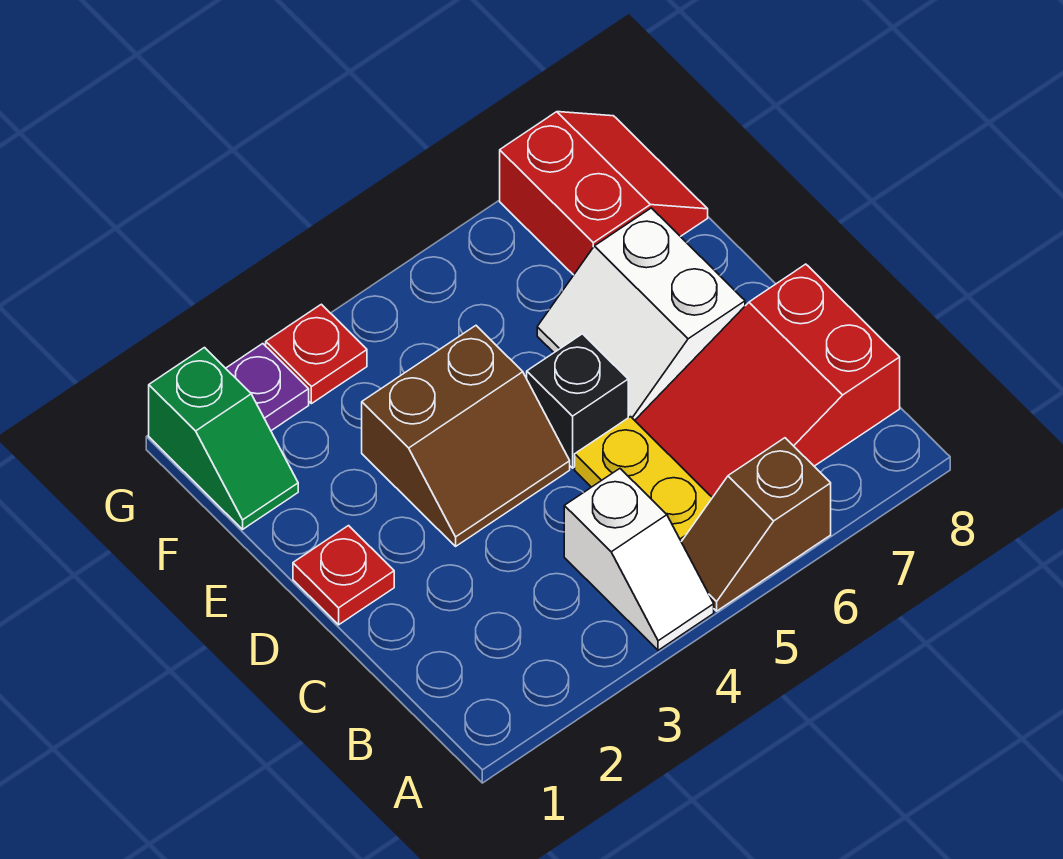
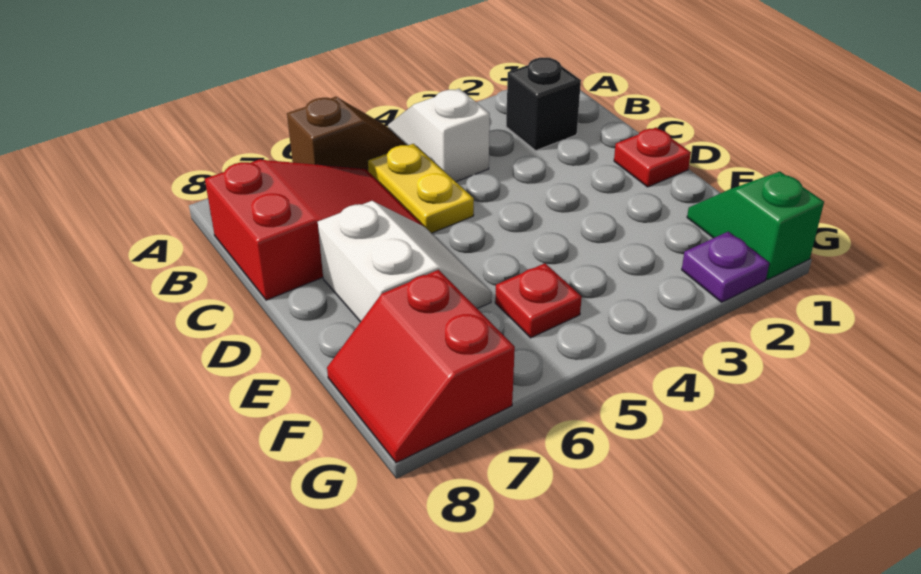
brown 2x2 slope [362,326,570,546] -> none
black 1x1 brick [527,334,628,468] -> black 1x1 brick moved to [506,58,581,151]
red 1x1 plate [266,304,367,404] -> red 1x1 plate moved to [495,263,582,338]

